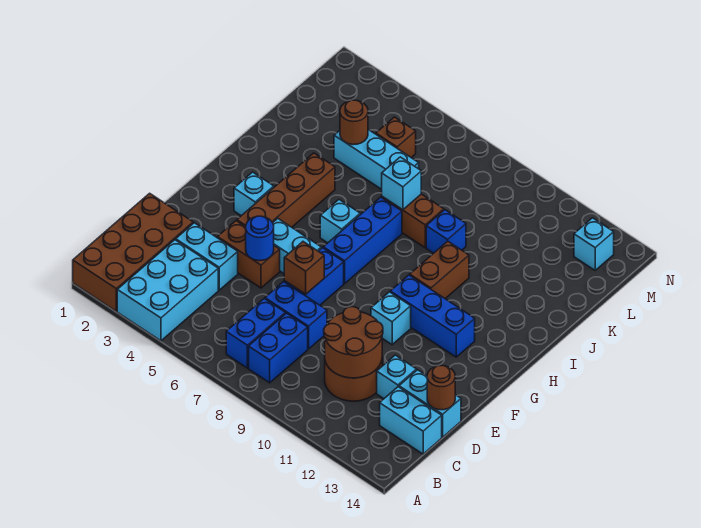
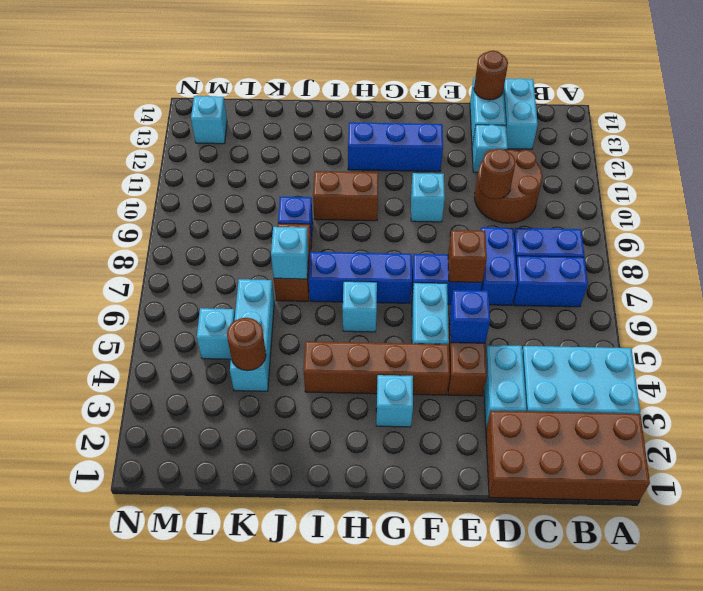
brown 2x2 round brick [324,307,383,378] -> brown 1x1 round brick [479,149,516,199]
blue 1x1 round brick [246,216,274,261] -> blue 1x1 brick [450,290,490,343]
blue 1x3 brick [390,275,475,357] -> blue 1x3 brick turned to [348,122,443,172]
brown 1x1 brick [376,117,416,158] -> cyan 1x1 brick [197,308,235,359]

